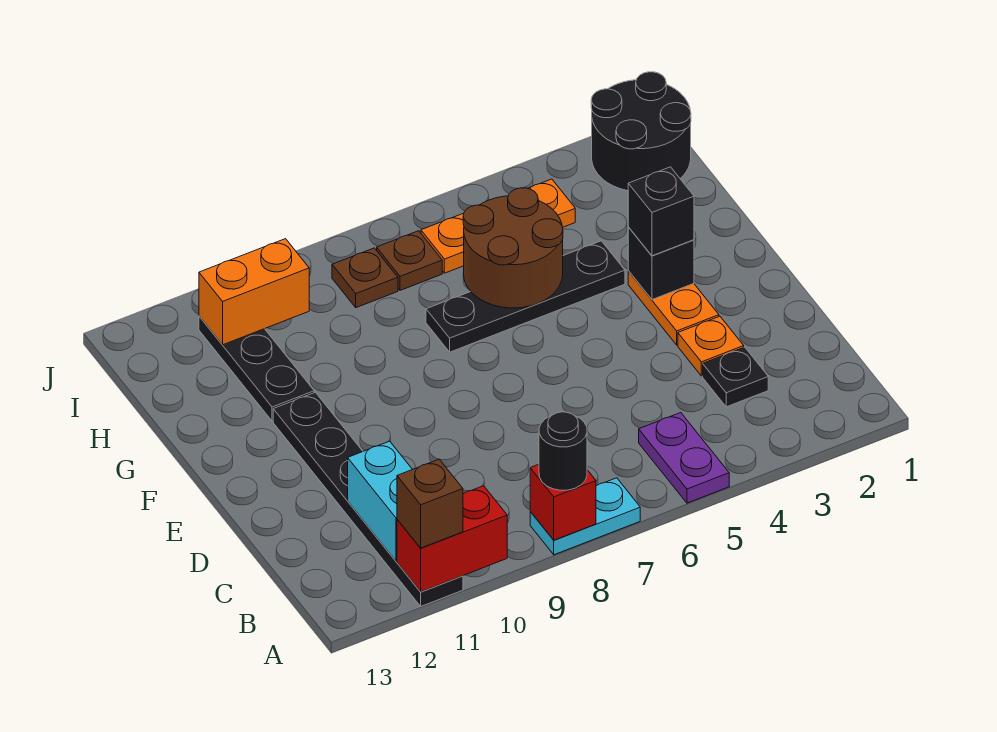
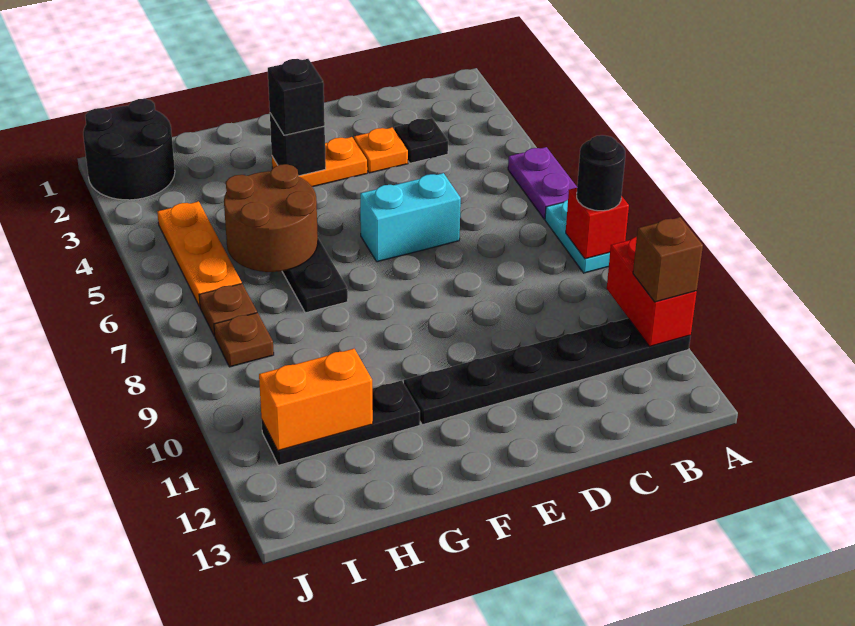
purple 1x2 plate [639,413,729,503] -> purple 1x2 plate turned to [508,147,577,219]
cyan 1x2 brick [348,441,412,561] -> cyan 1x2 brick moved to [360,173,461,262]
orange 1x2 brick [199,239,309,345] -> orange 1x2 brick turned to [259,349,373,451]

